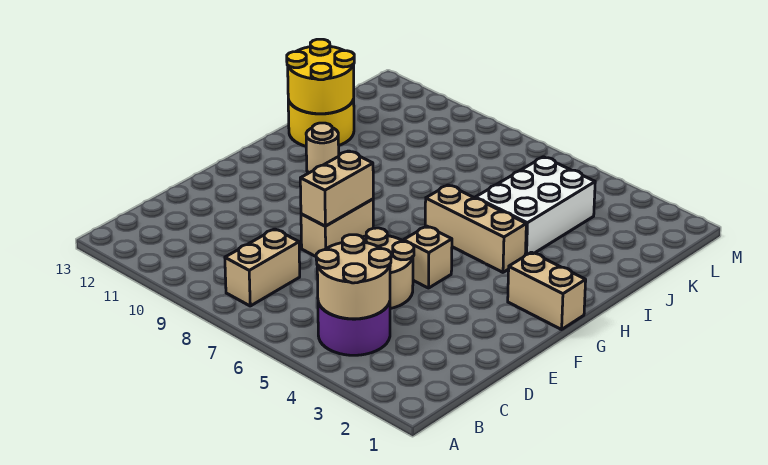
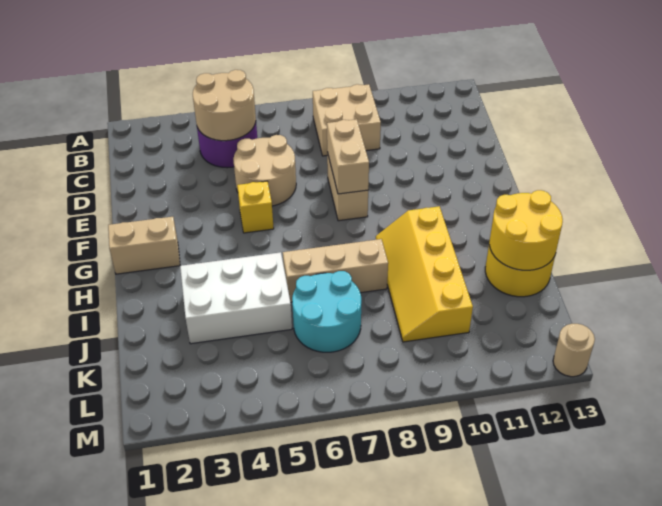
tan 1x2 brick [225,229,300,306] -> tan 2x2 brick [313,84,381,156]
tan 1x1 brick [404,226,452,288] -> yellow 1x1 brick [237,181,274,233]
tan 1x3 brick [425,185,526,272] -> tan 1x3 brick moved to [283,239,388,302]
none -> yellow 2x4 slope [376,206,473,342]
tan 1x1 round brick [306,123,339,173] -> tan 1x1 round brick moved to [553,324,595,377]
white 2x3 brick [475,157,595,255] -> white 2x3 brick turned to [180,252,292,344]
none -> cyan 2x2 round brick [292,271,361,352]

